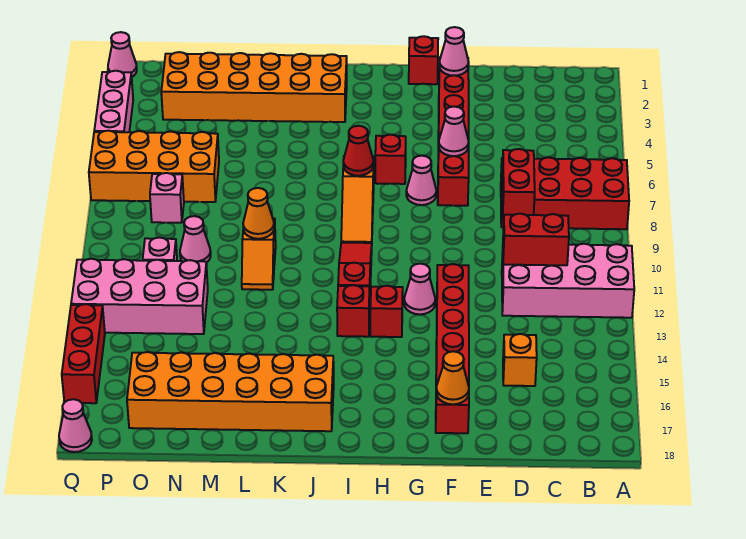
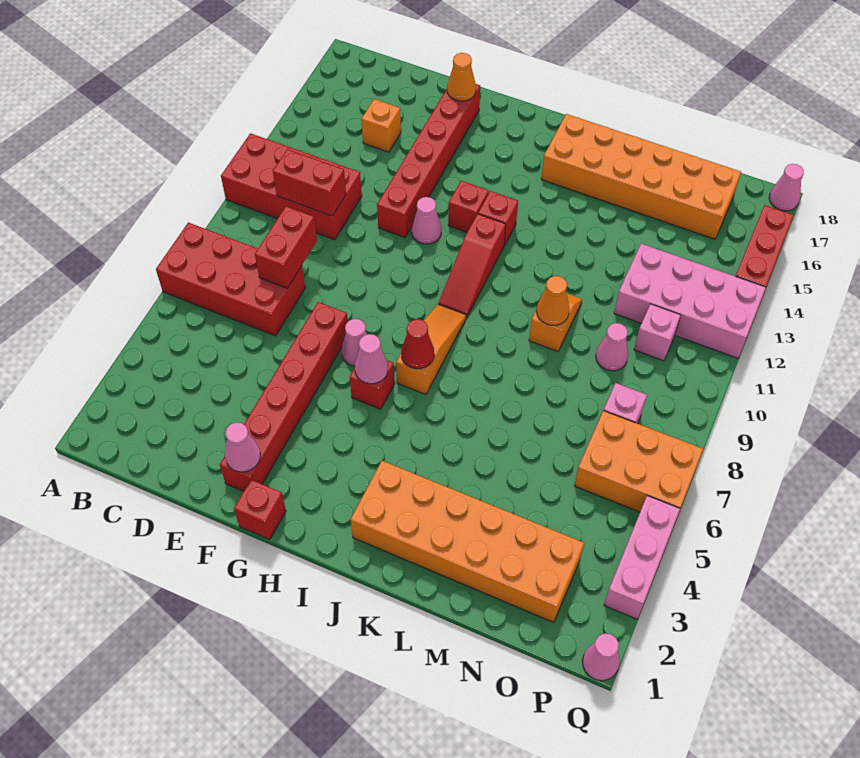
pink 2x4 brick [502,244,634,318] -> red 2x4 brick [221,133,362,240]
pink 1x1 cone [439,107,469,156] -> pink 1x1 cone moved to [355,334,388,384]
orange 2x4 brick [89,131,219,202] -> orange 2x3 brick [574,411,703,512]

